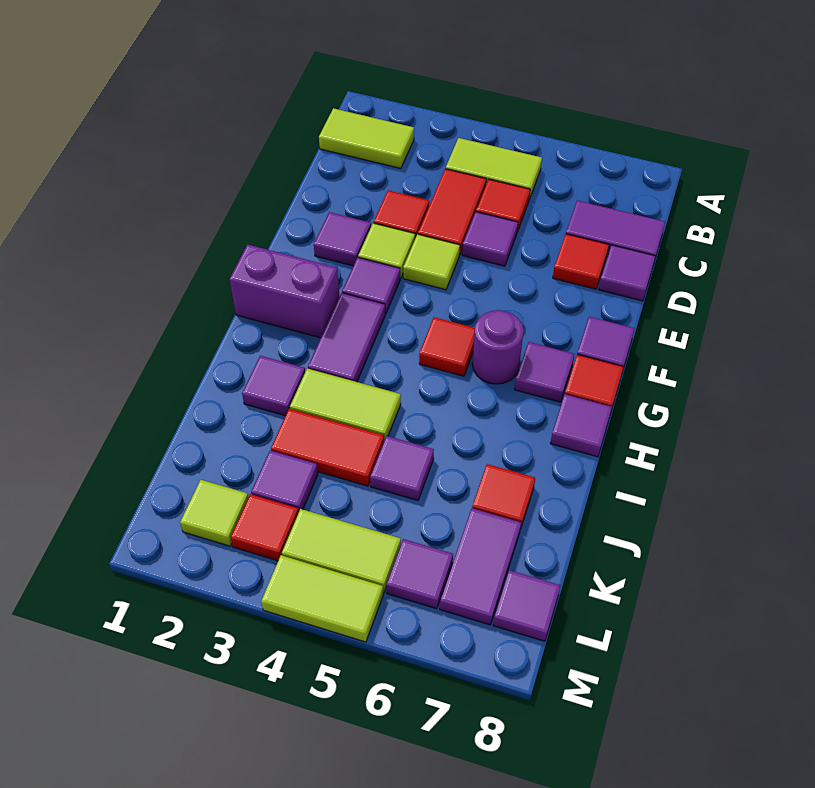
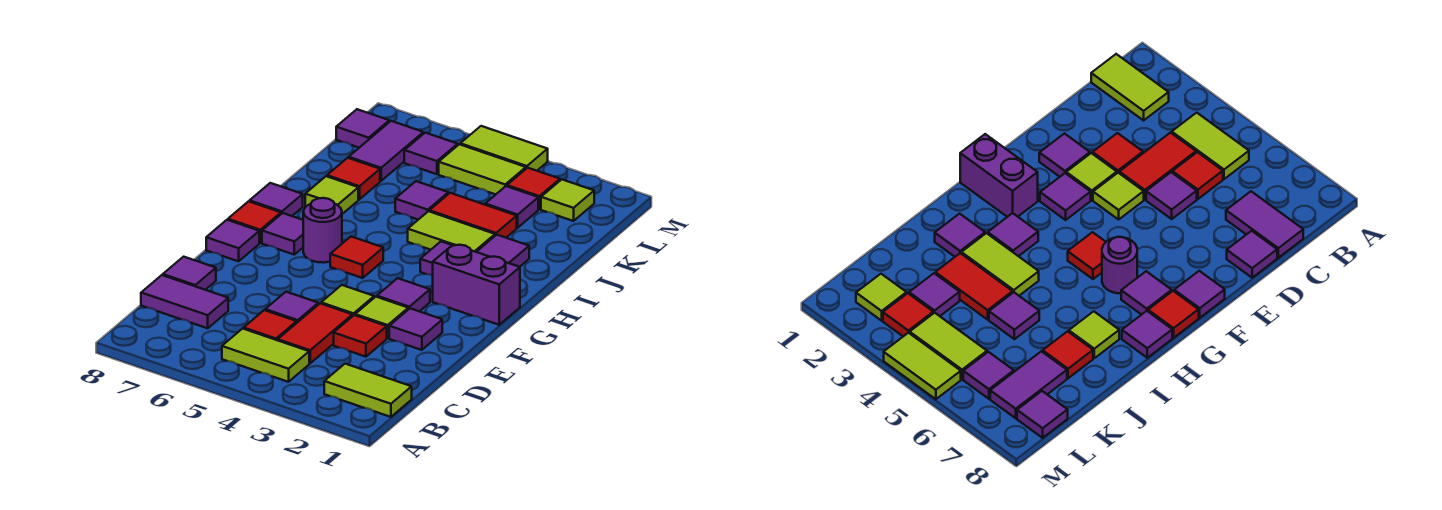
red 1x1 tile [553,234,609,289] -> none
purple 1x2 tile [308,293,385,382] -> purple 1x1 tile [420,242,452,275]
none -> lime 1x1 tile [305,176,358,214]

